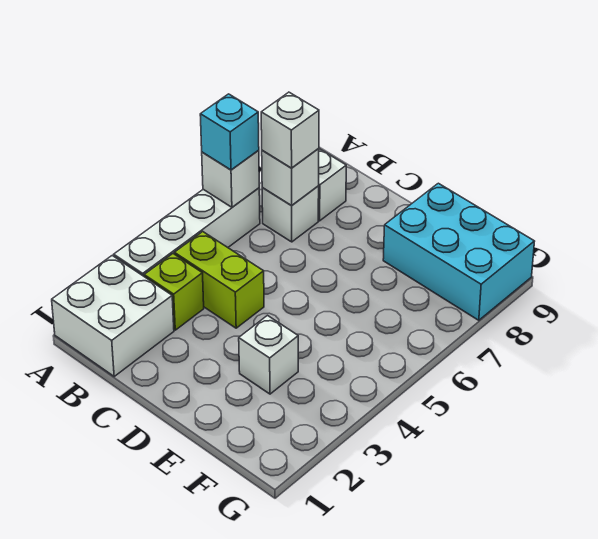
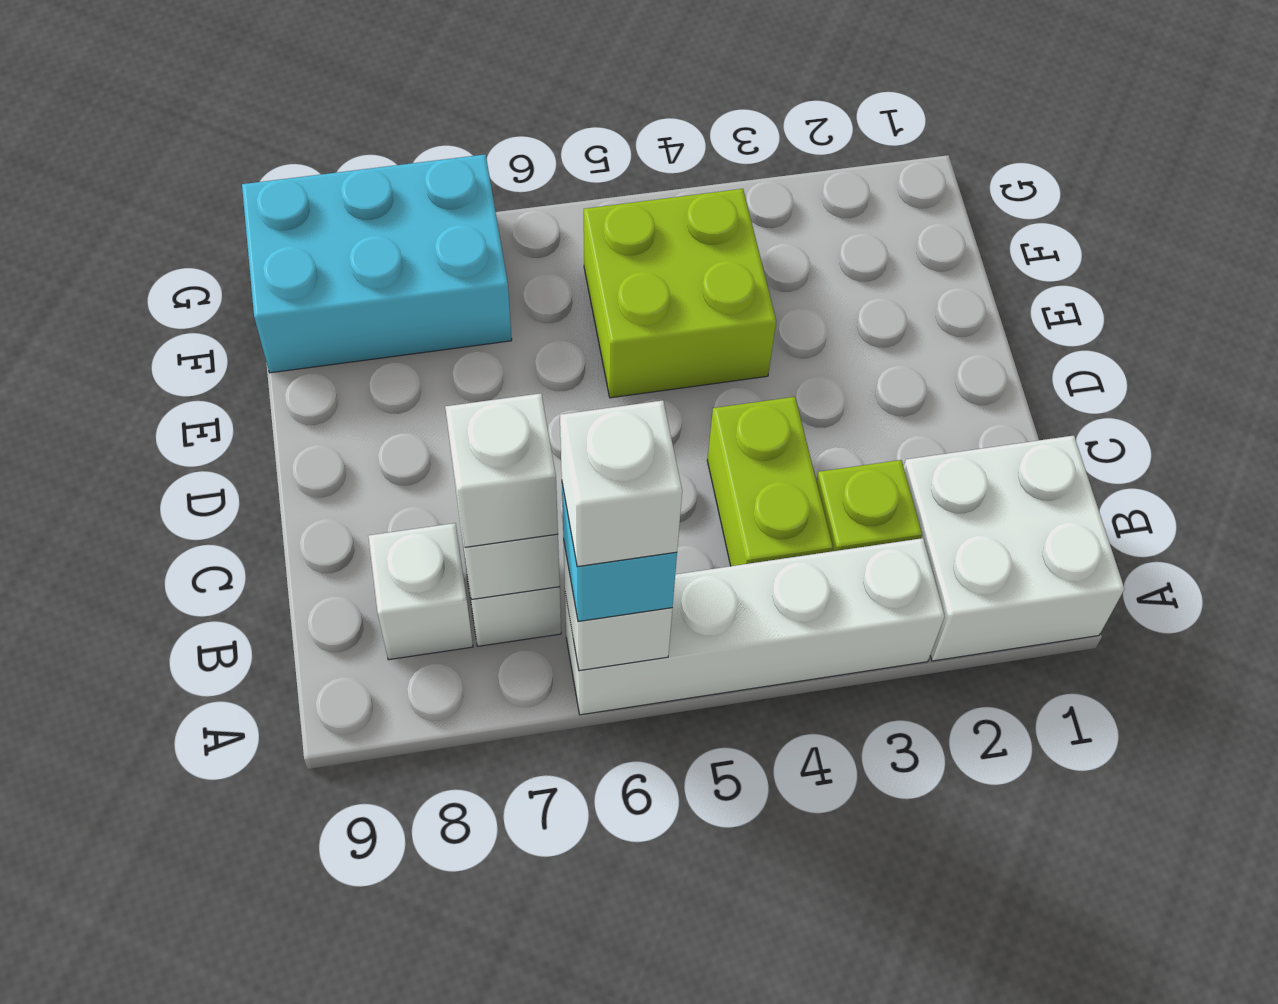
white 1x1 brick [239,316,298,394] -> white 1x1 brick moved to [560,400,682,567]
none -> lime 2x2 brick [584,189,776,398]
cyan 2x3 brick [383,183,535,320] -> cyan 2x3 brick turned to [242,154,512,373]

